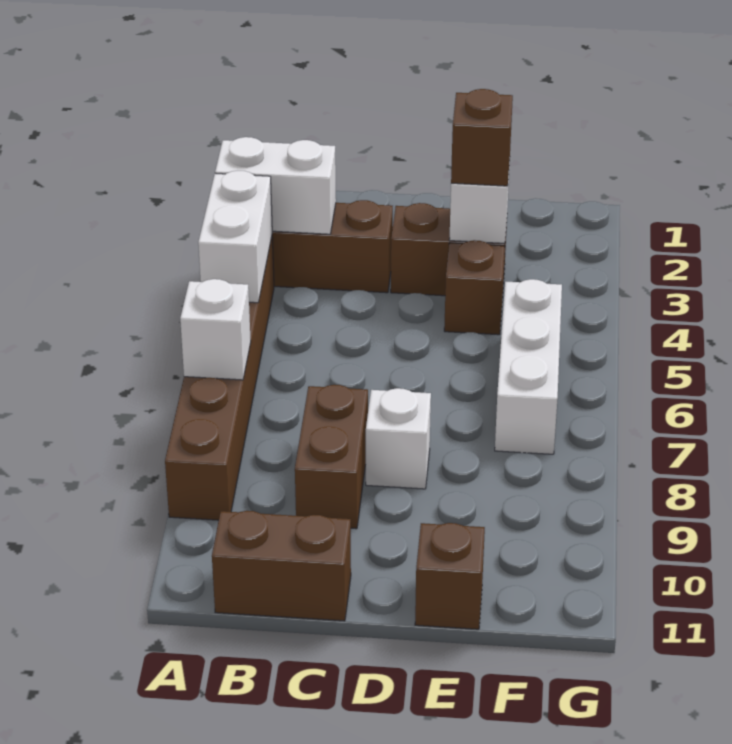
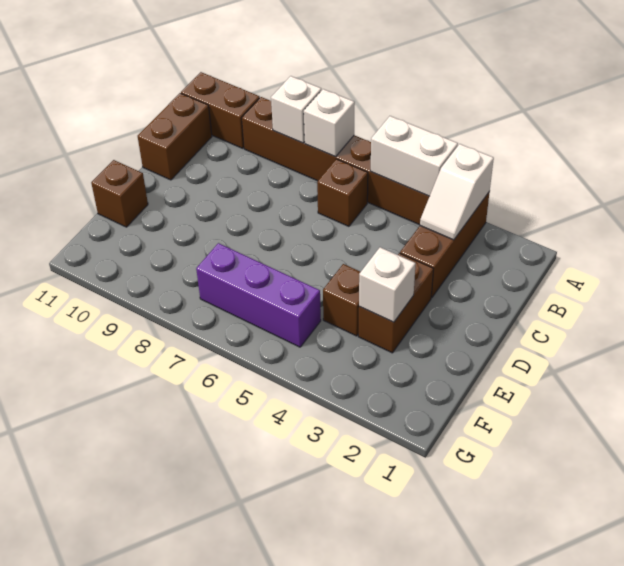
white 1x2 brick [215,137,336,234] -> white 1x2 slope [420,144,494,240]
brown 1x2 brick [295,385,368,529] -> brown 1x2 brick moved to [181,72,260,148]
white 1x1 brick [366,388,431,489] -> white 1x1 brick moved to [271,76,322,143]
brown 1x1 brick [451,89,513,186] -> brown 1x1 brick moved to [317,159,368,226]
white 1x3 brick [495,279,562,454] -> purple 1x3 brick [196,243,321,347]

